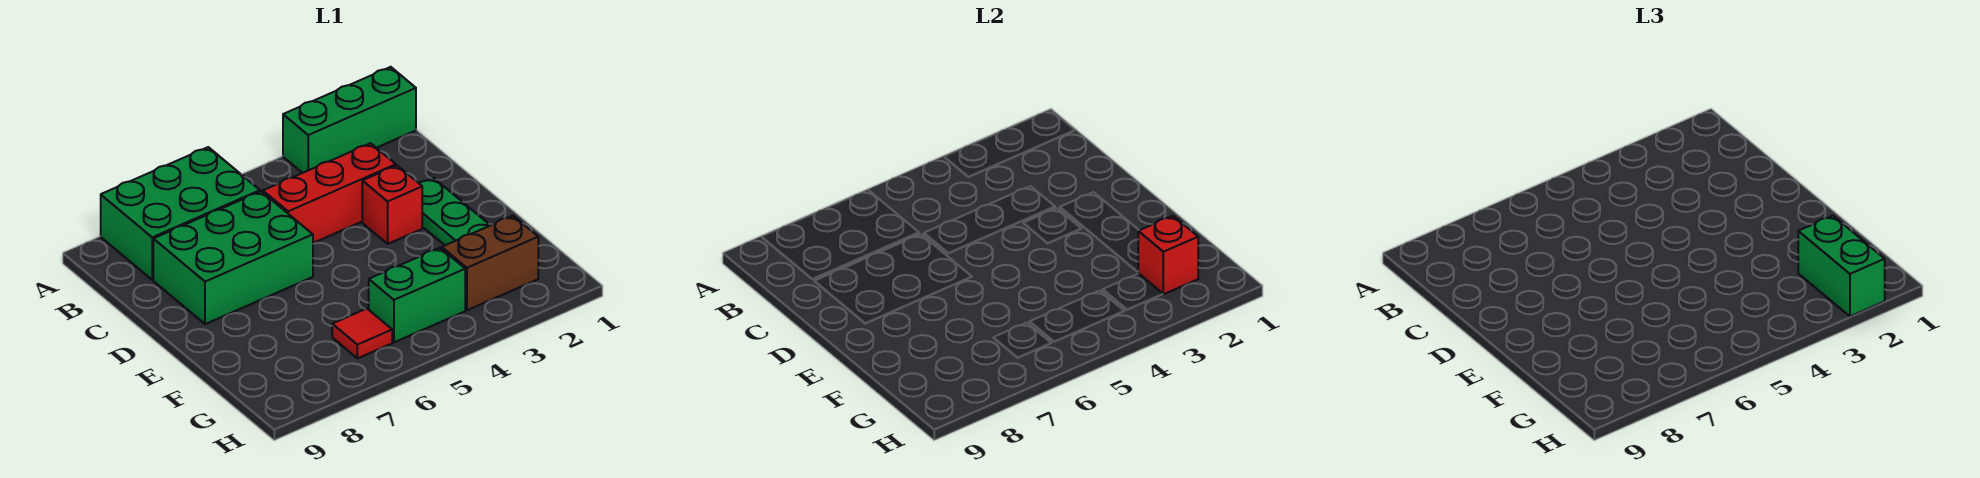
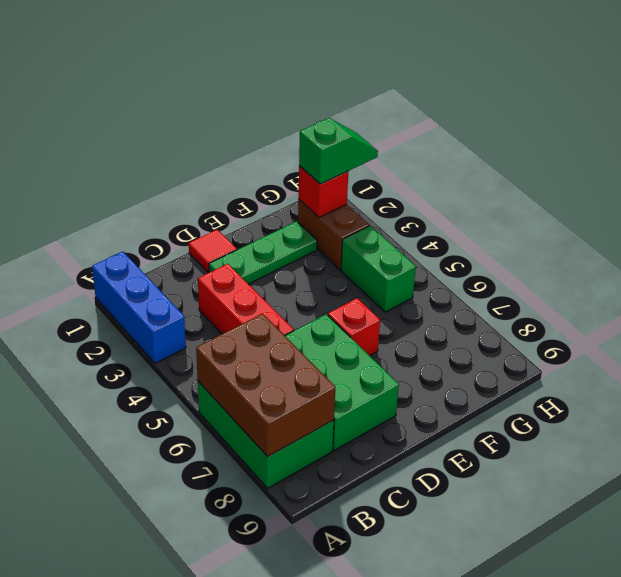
green 1x3 brick [283,67,416,173] -> blue 1x3 brick [92,252,186,363]
none -> brown 2x3 brick [196,314,335,457]
red 1x1 brick [362,166,422,244] -> red 1x1 brick moved to [328,298,380,356]
green 1x2 brick [1798,216,1885,316] -> green 1x2 slope [299,118,378,184]
red 1x1 tile [332,309,392,358] -> red 1x1 tile moved to [189,230,237,272]

